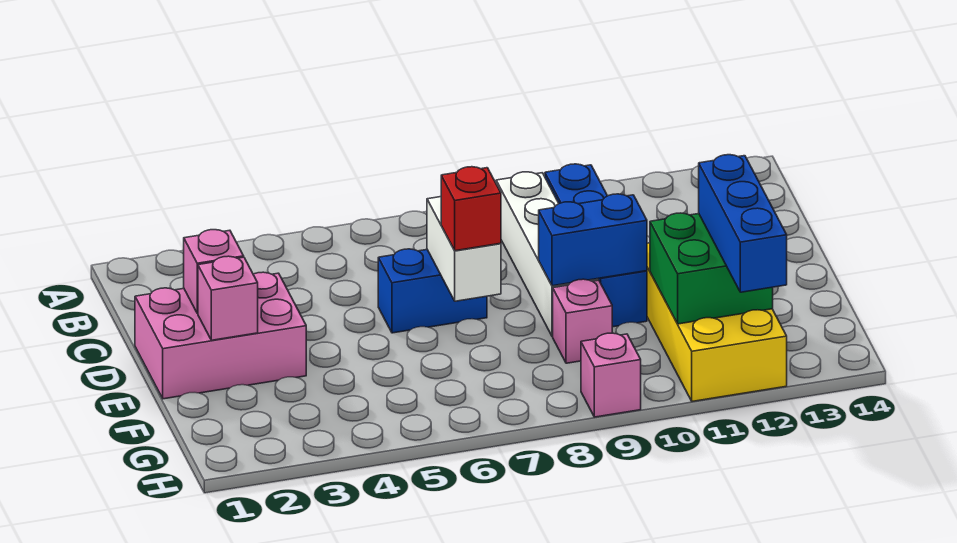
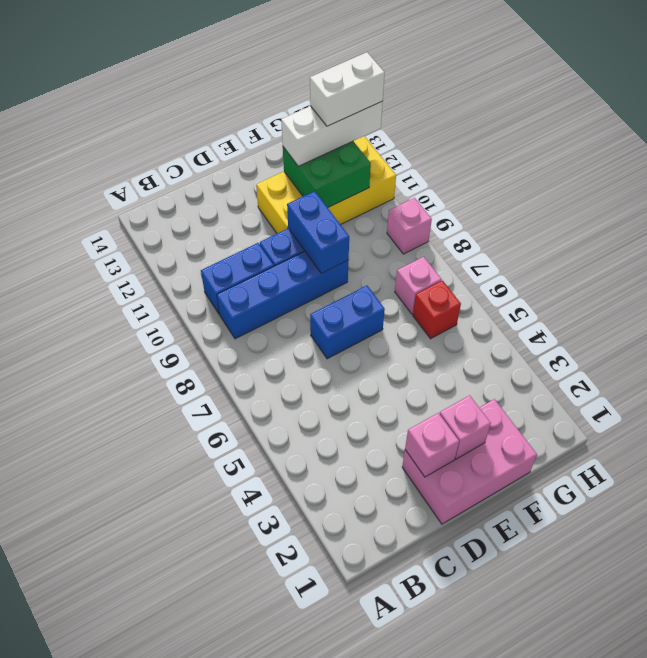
white 1x4 brick [496,172,598,336] -> blue 1x4 brick [217,251,348,339]
pink 2x3 brick [135,272,306,399] -> pink 2x3 brick turned to [402,399,537,524]
blue 1x2 brick [378,249,487,333] -> blue 1x2 brick turned to [310,286,385,359]
white 1x2 brick [427,197,501,301] -> white 1x2 brick moved to [310,52,385,126]
red 1x1 brick [441,167,501,251] -> red 1x1 brick moved to [413,281,461,339]
pink 1x1 brick [553,279,612,363] -> pink 1x1 brick moved to [395,257,442,314]
blue 1x3 brick [699,155,787,292] -> white 1x3 brick [281,101,383,166]

